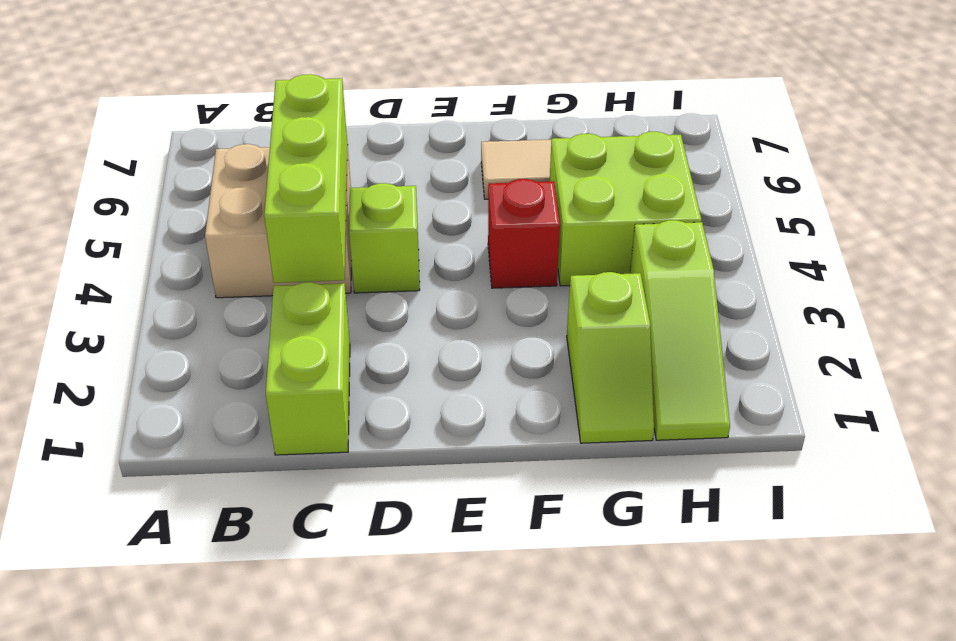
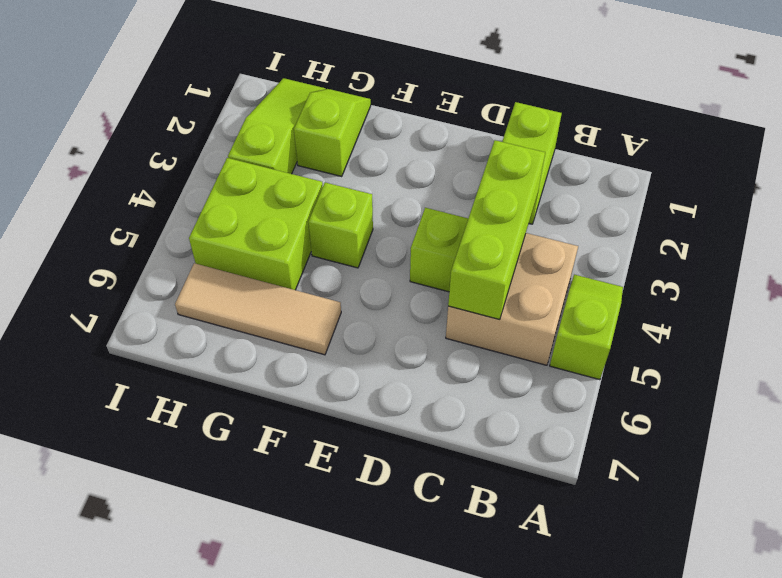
none -> lime 1x2 slope [550,275,623,380]
red 1x1 brick [488,179,560,288] -> lime 1x1 brick [308,182,373,268]

